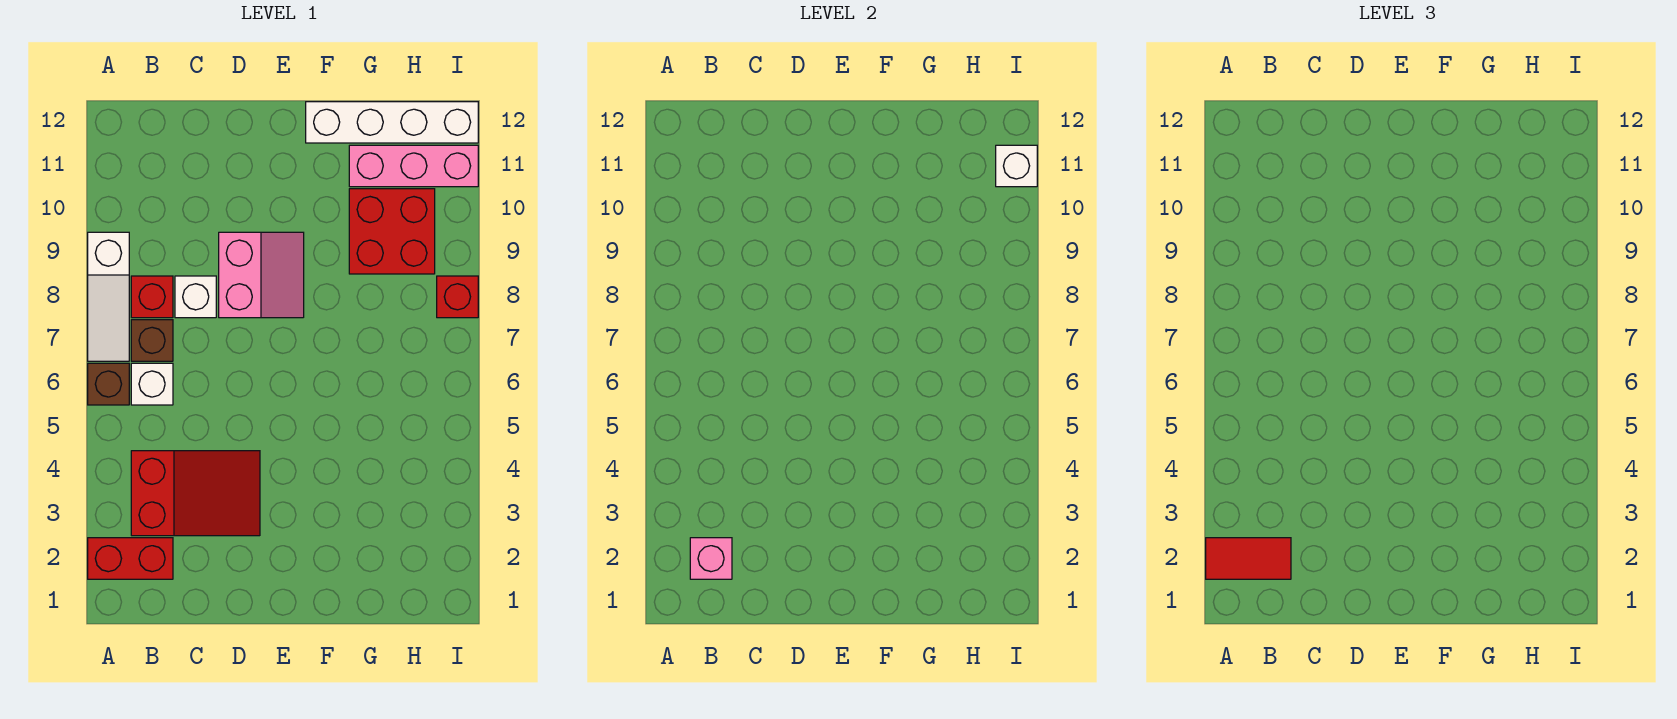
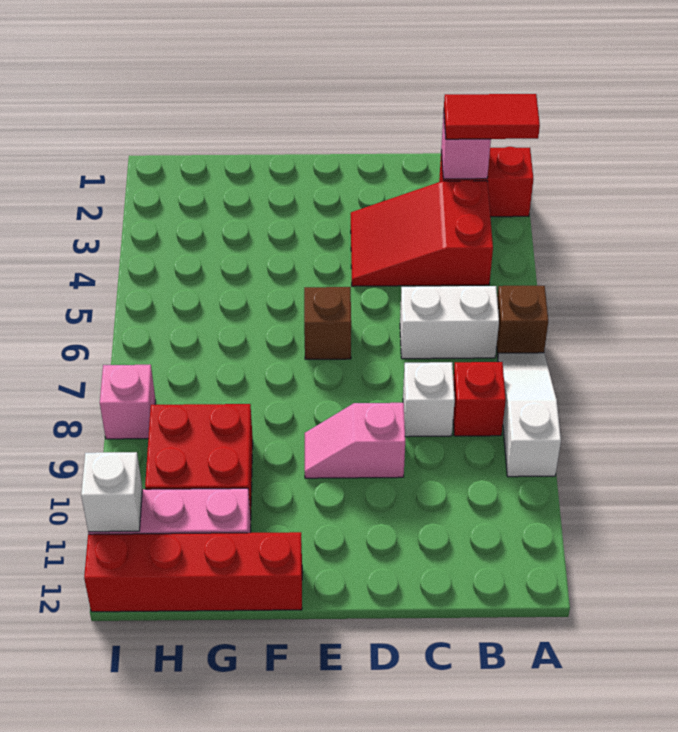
white 1x1 brick [131,363,173,405] -> white 1x2 brick [400,286,499,359]
brown 1x1 brick [131,320,173,361] -> brown 1x1 brick moved to [304,287,351,359]
pink 2x2 slope [219,232,304,318] -> pink 1x2 slope [305,403,405,478]
white 1x4 brick [306,102,478,143] -> red 1x4 brick [84,532,302,612]
red 1x1 brick [437,276,478,318] -> pink 1x1 brick [100,365,156,439]

